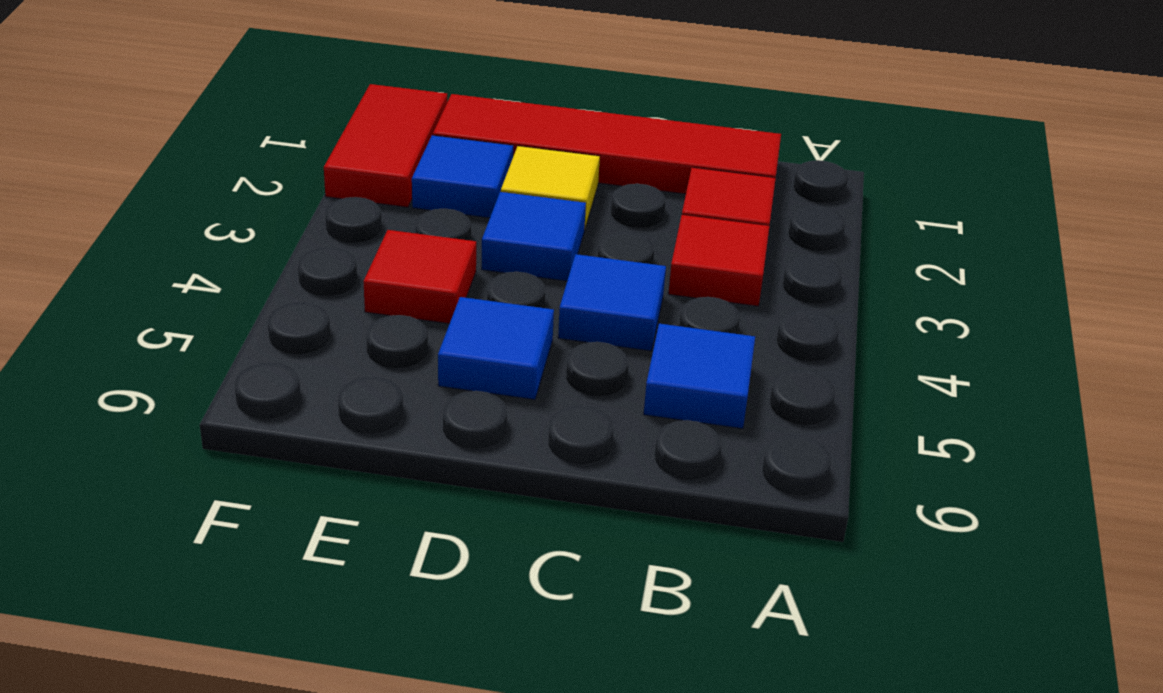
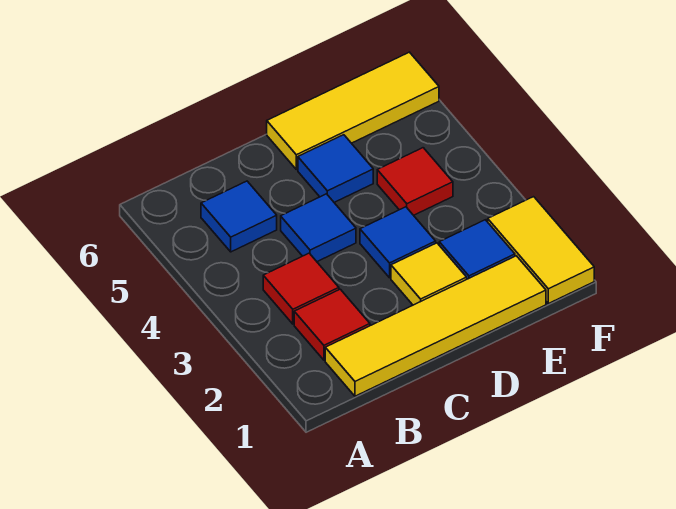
red 1x4 tile [433,94,781,194] -> yellow 1x4 tile [325,256,546,396]
none -> yellow 1x3 tile [267,52,439,169]
red 1x2 tile [324,84,447,207] -> yellow 1x2 tile [488,197,594,304]

